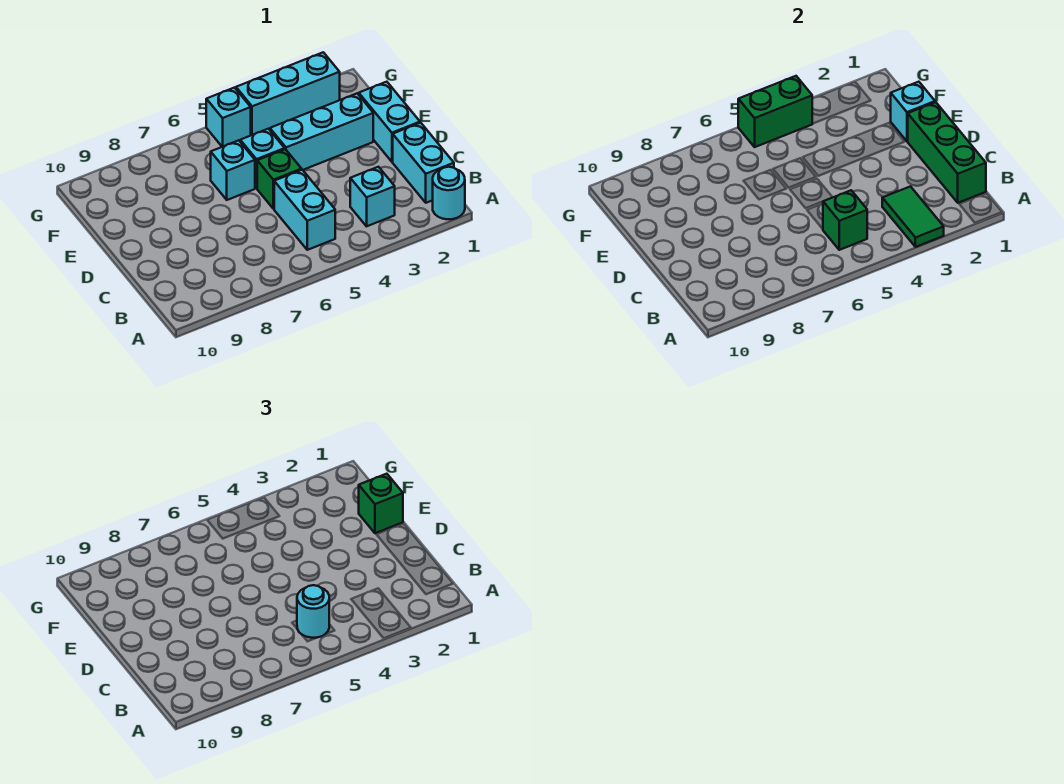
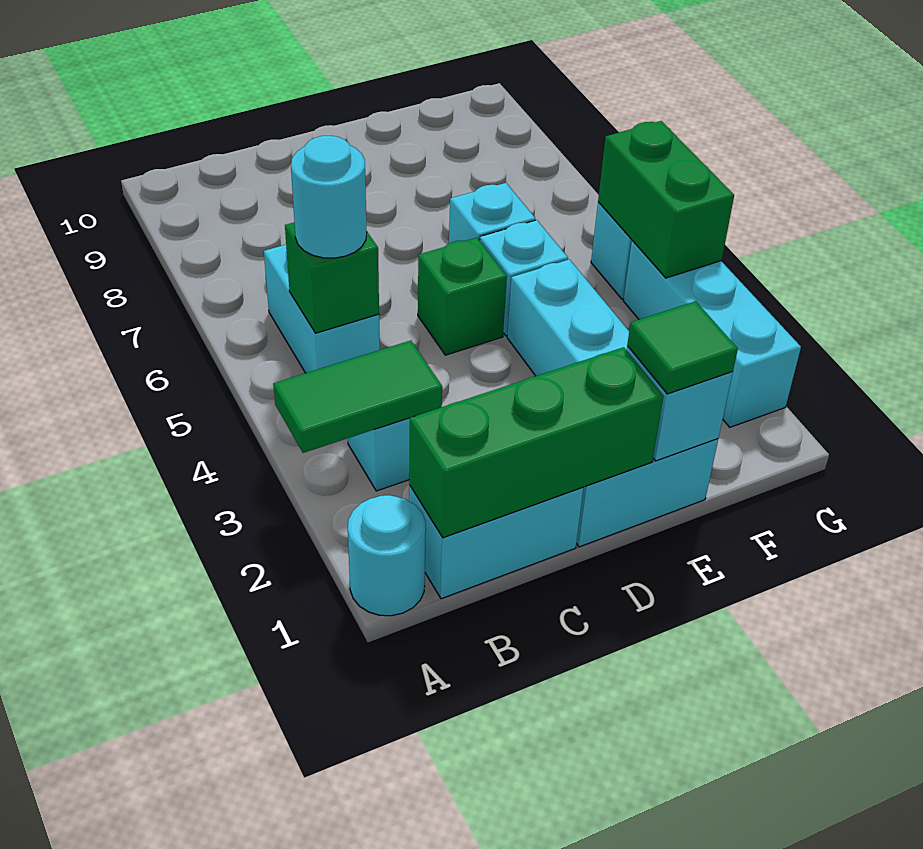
cyan 1x2 brick [274,170,335,250] -> cyan 1x2 brick turned to [264,245,380,373]
green 1x1 brick [359,474,403,533] -> green 1x1 tile [627,301,738,394]

